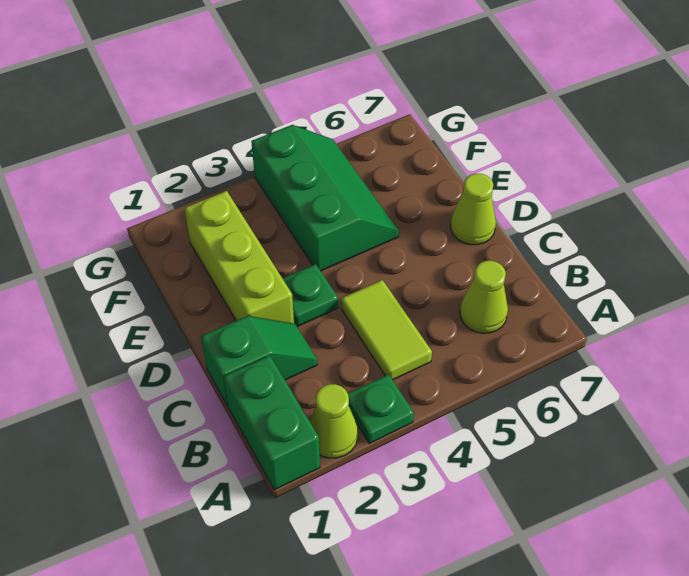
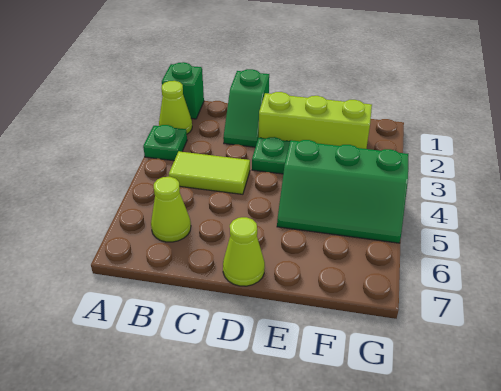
green 1x2 brick [224,356,320,490] -> green 1x1 brick [162,62,204,119]

